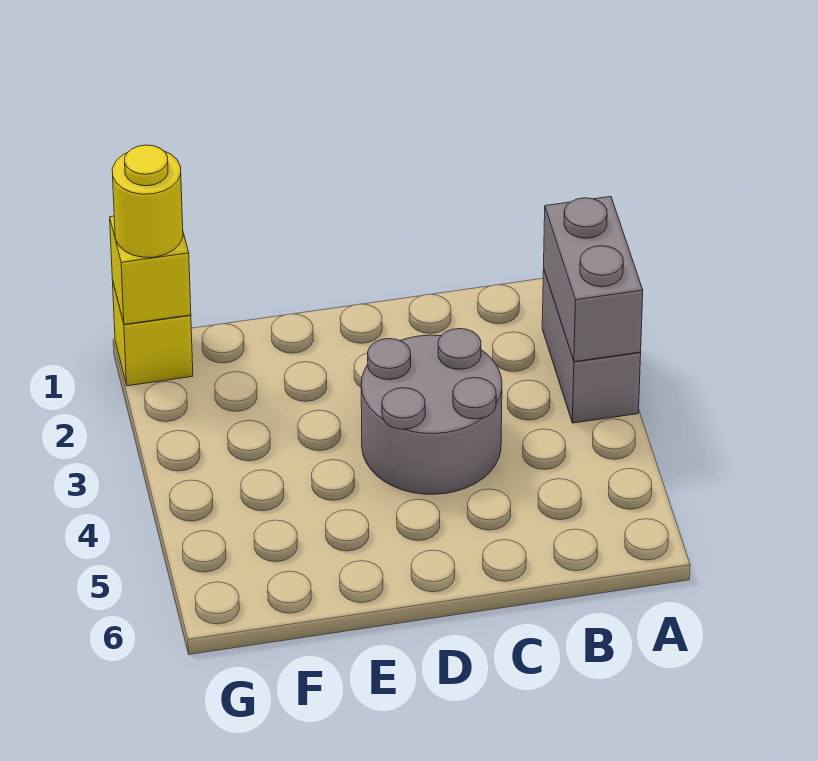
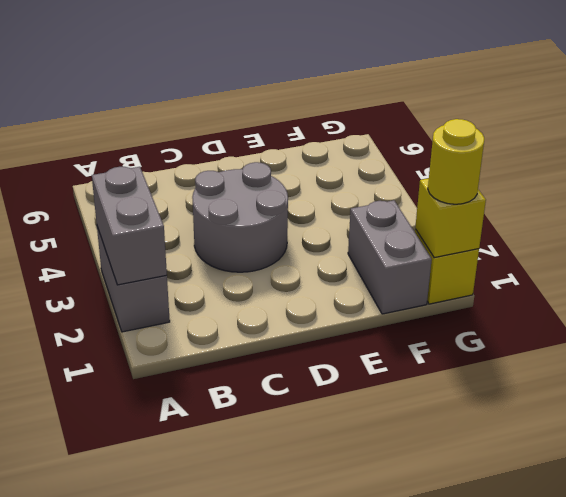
none -> grey 1x2 brick [348,200,432,314]

